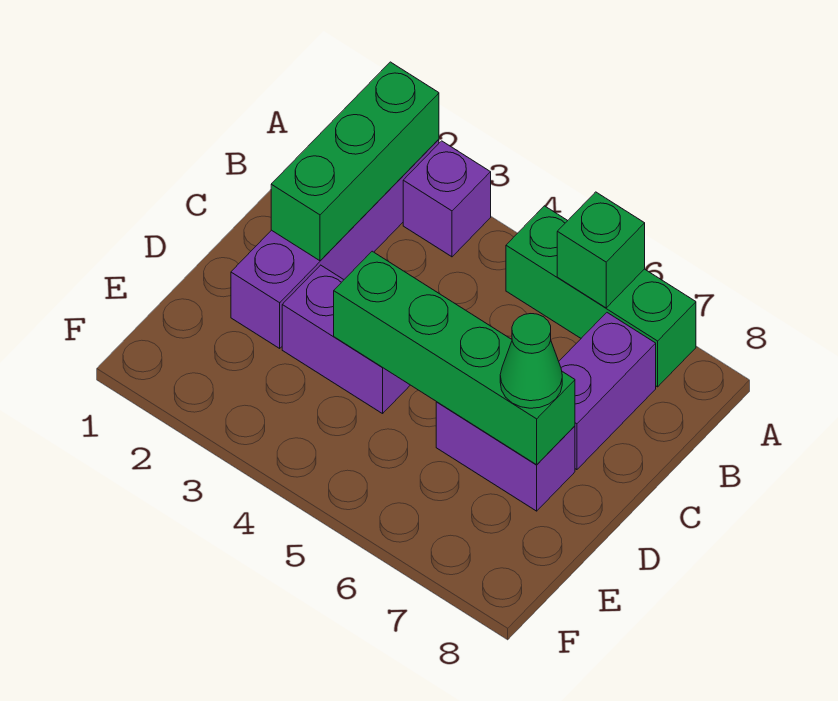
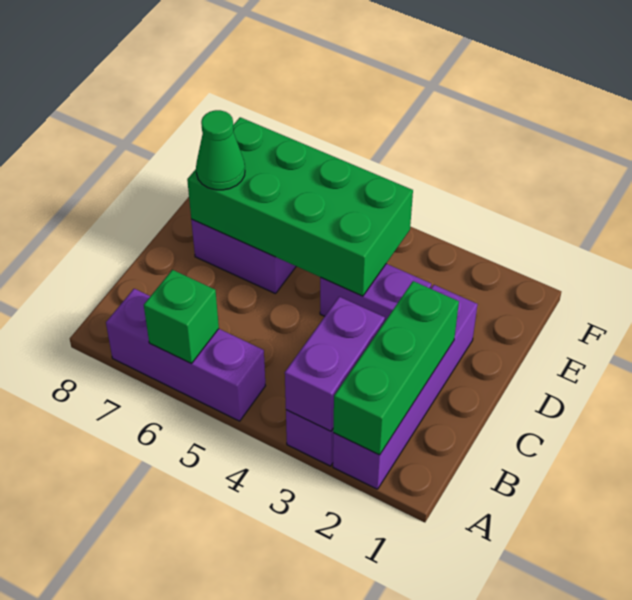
green 1x3 brick [506,206,696,387] -> purple 1x3 brick [106,289,265,421]
purple 1x2 brick [559,313,656,470] -> purple 1x2 brick moved to [285,297,385,431]
green 1x4 brick [334,251,575,465] -> green 2x4 brick [187,117,413,296]

